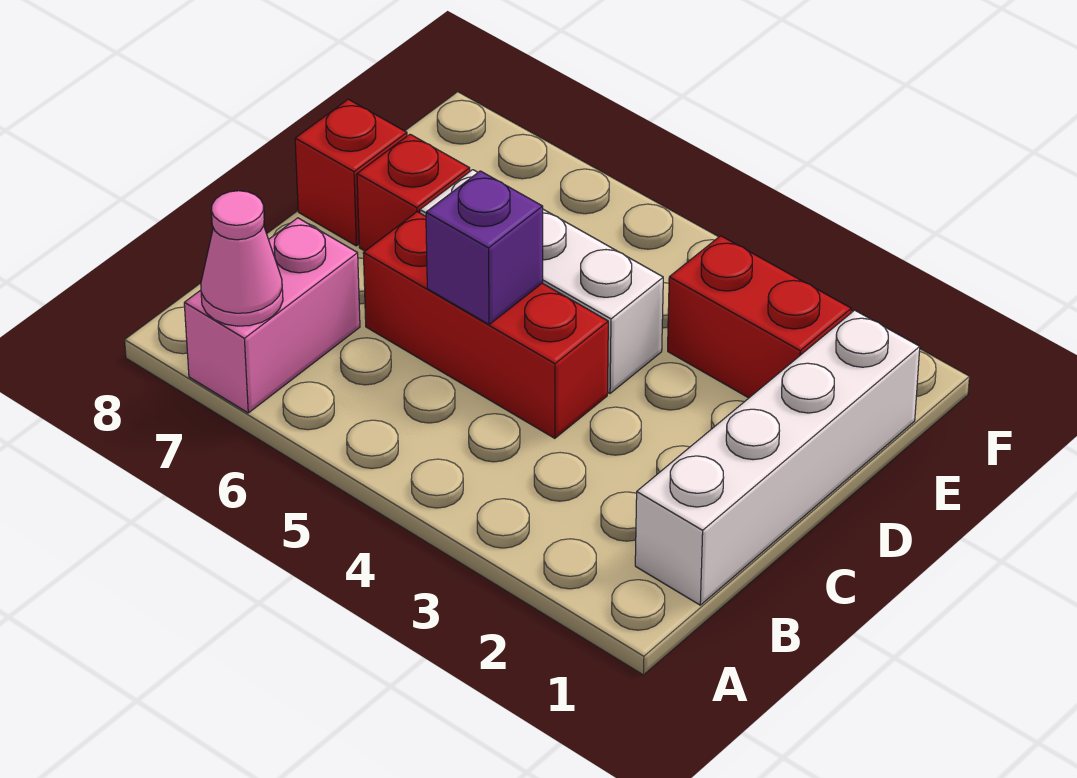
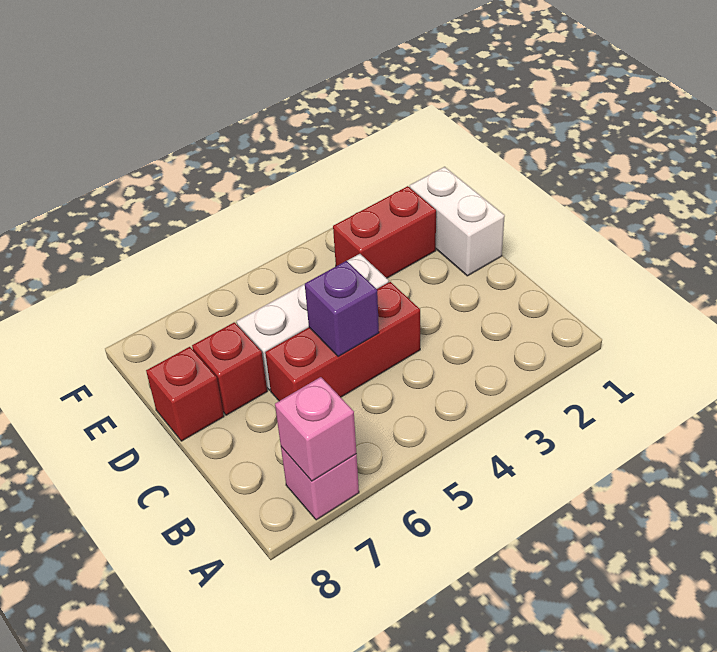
pink 1x2 brick [184,218,360,413] -> pink 1x1 brick [281,447,359,520]
pink 1x1 cone [201,191,283,326] -> pink 1x1 brick [275,377,357,481]
white 1x4 brick [635,310,920,605] -> white 1x2 brick [410,167,505,276]

